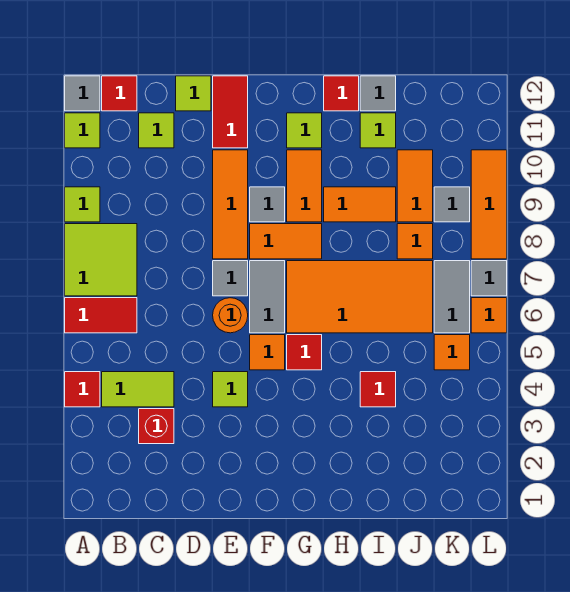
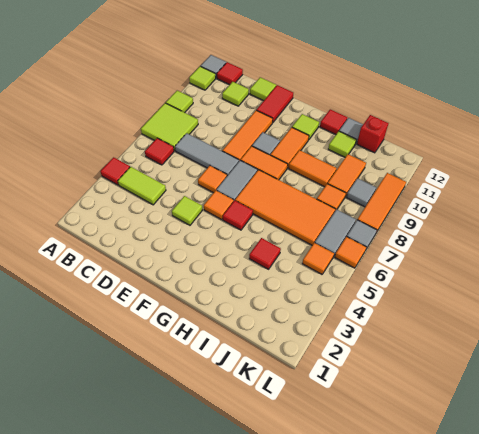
red 1x2 tile [65,298,137,333] -> red 1x1 tile [145,138,174,165]
red 1x1 brick [139,409,174,444] -> red 1x1 brick moved to [357,115,388,153]
orange 1x1 round brick [213,298,248,333] -> orange 1x1 tile [198,166,227,193]
grey 1x1 tile [213,261,248,296] -> grey 1x3 tile [175,133,239,176]

